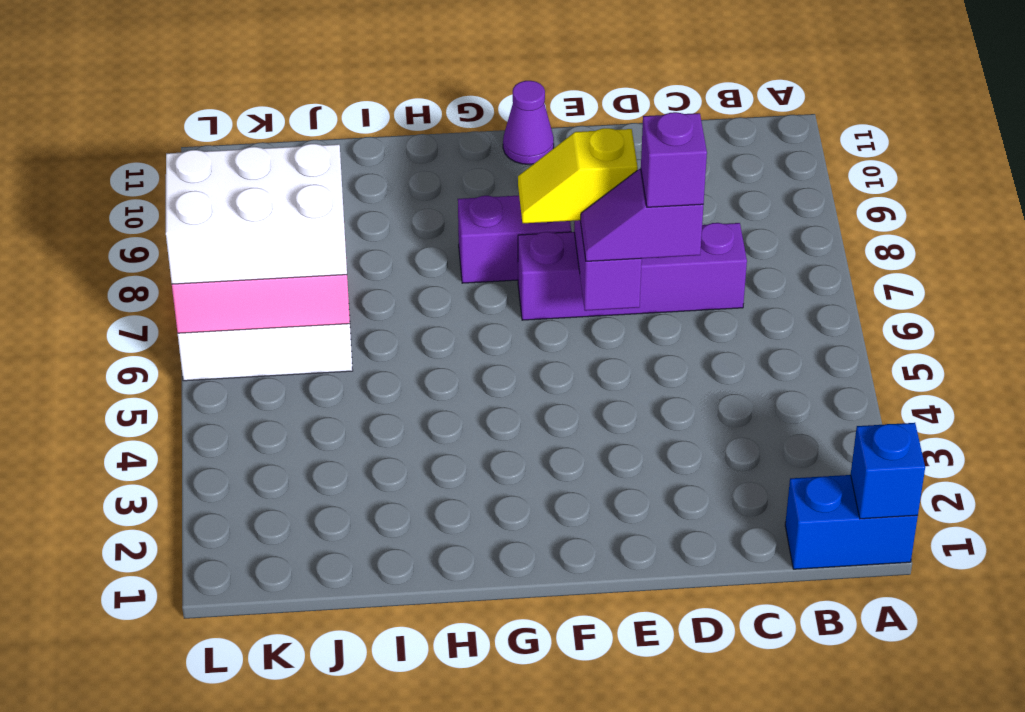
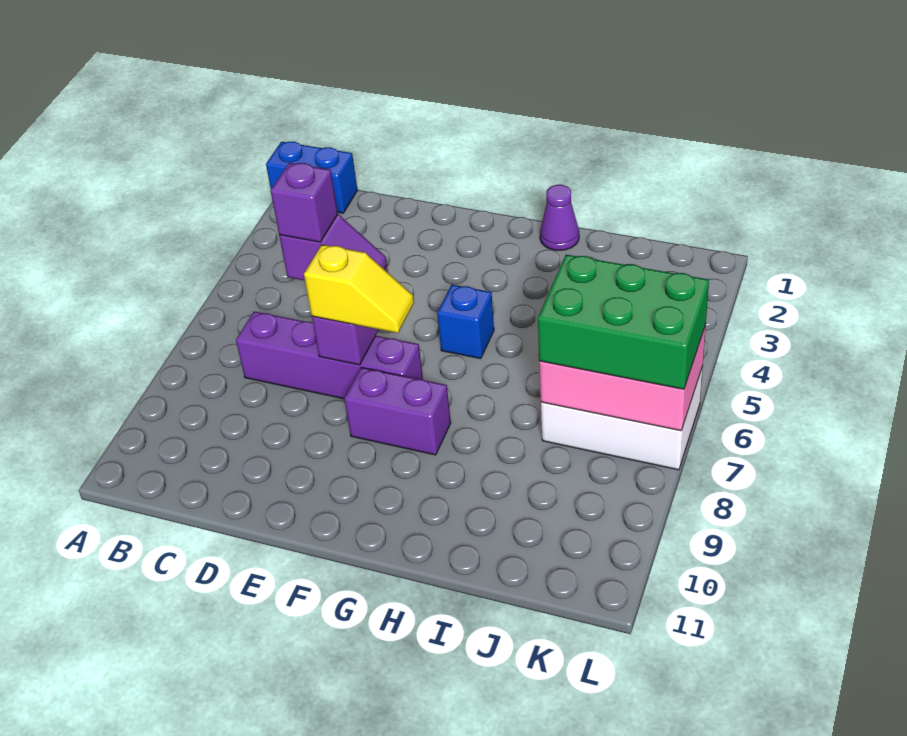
blue 1x1 brick [851,423,925,519] -> blue 1x1 brick moved to [437,285,494,359]
purple 1x1 cone [503,81,554,164] -> purple 1x1 cone moved to [540,185,579,250]
white 2x3 brick [166,144,347,284] -> green 2x3 brick [538,255,709,389]

